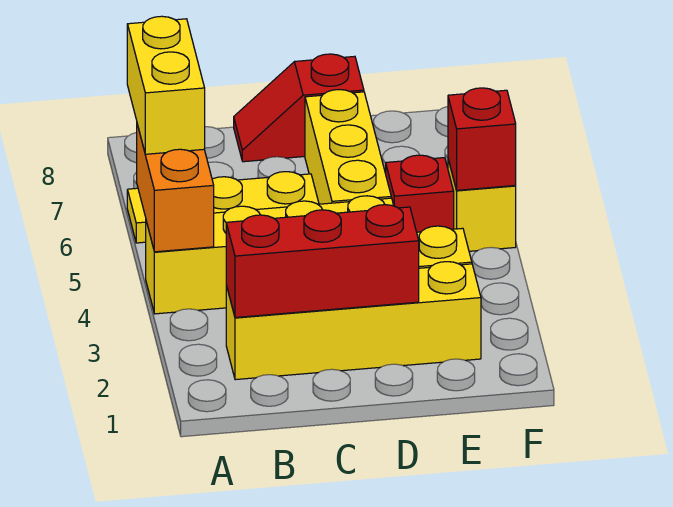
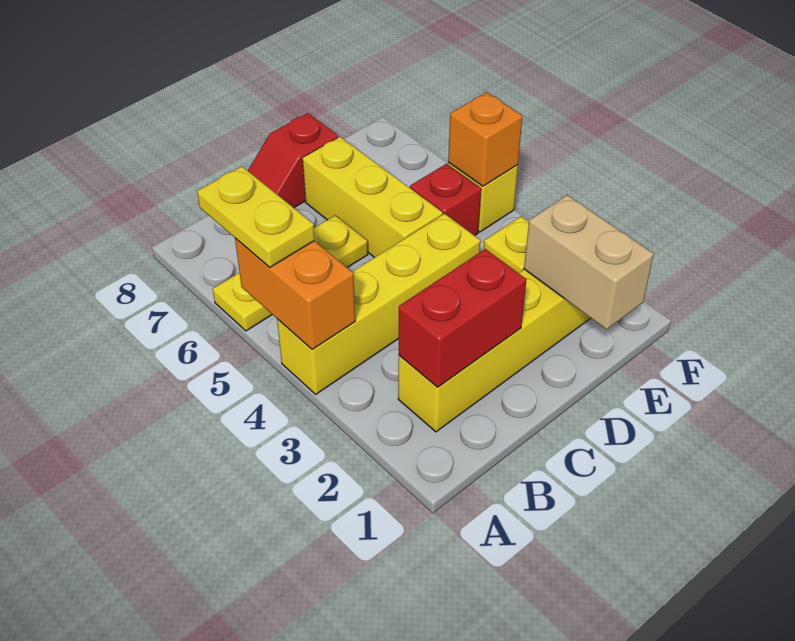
yellow 1x2 brick [127,16,205,154] -> yellow 1x2 plate [197,166,315,267]
red 1x3 brick [226,205,419,318] -> red 1x2 brick [399,249,526,387]
none -> tan 1x2 brick [524,195,654,329]
red 1x1 brick [448,88,516,190] -> orange 1x1 brick [448,92,523,186]

